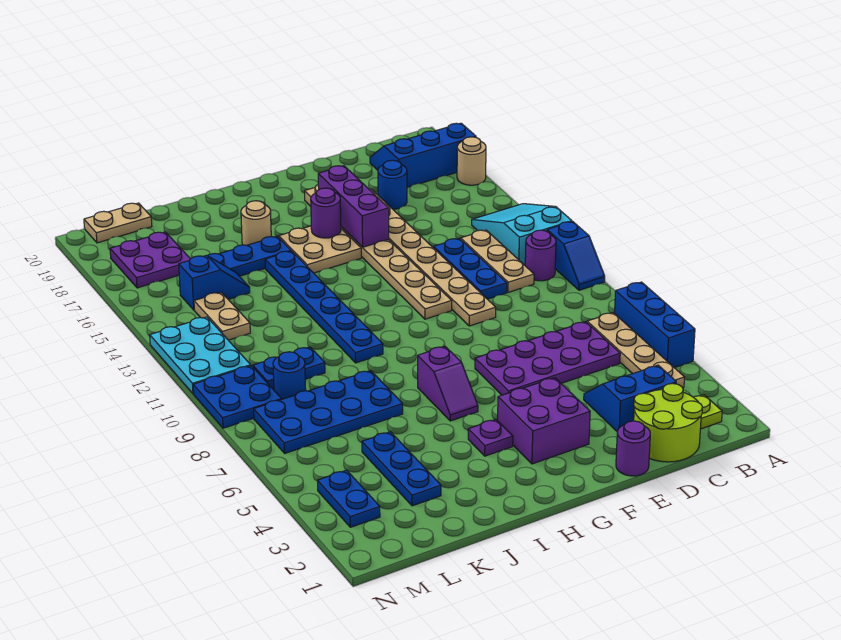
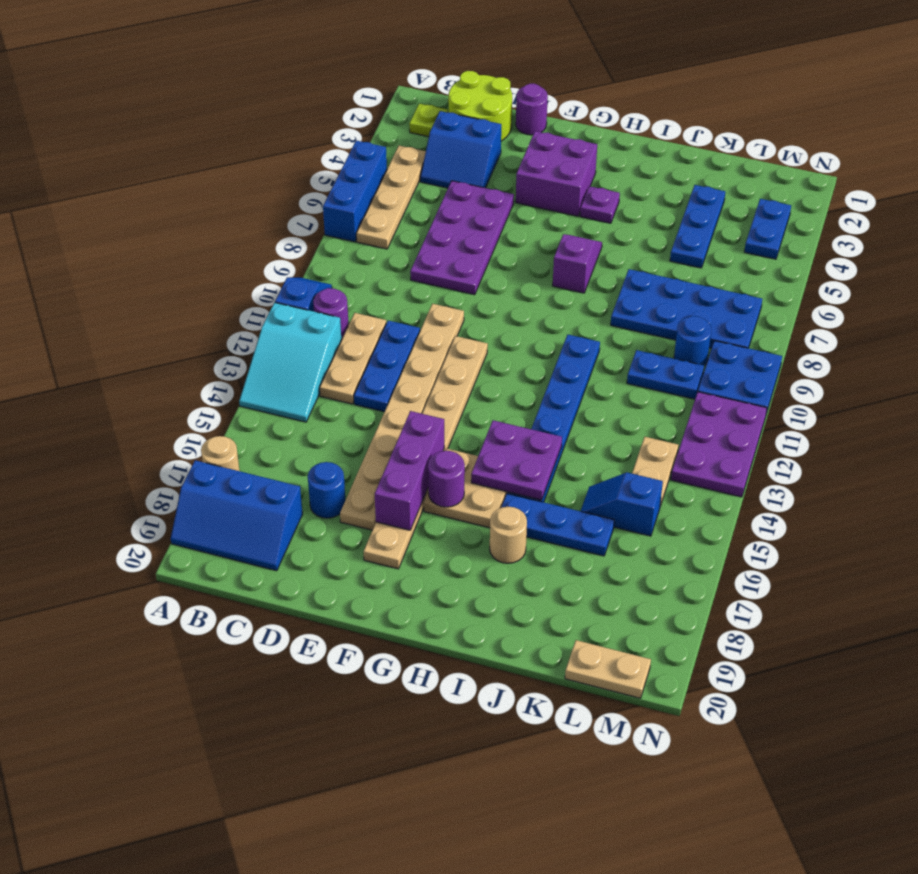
purple 2x4 plate [475,322,620,395] -> purple 2x4 plate turned to [410,181,514,295]
purple 2x2 plate [110,232,190,288] -> purple 2x2 plate moved to [471,420,562,500]
cyan 2x3 plate [150,317,251,394] -> purple 2x3 plate [671,392,767,497]

